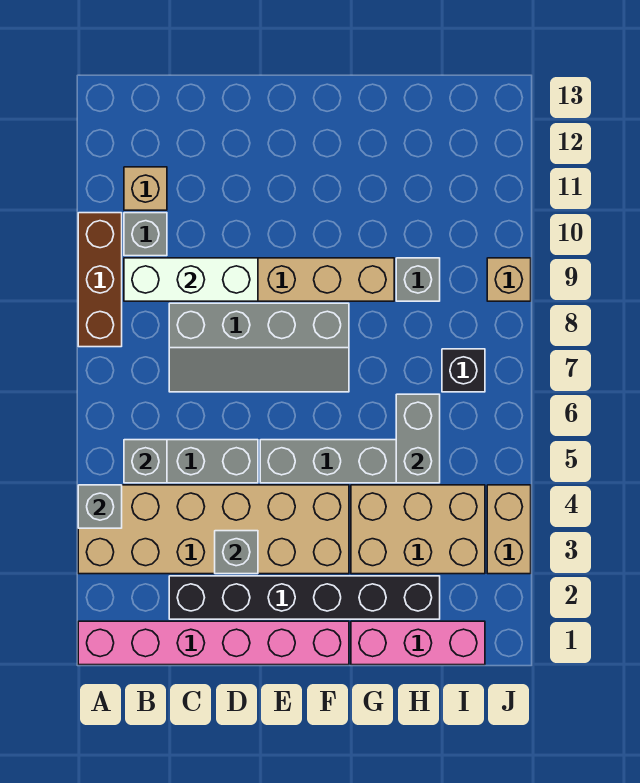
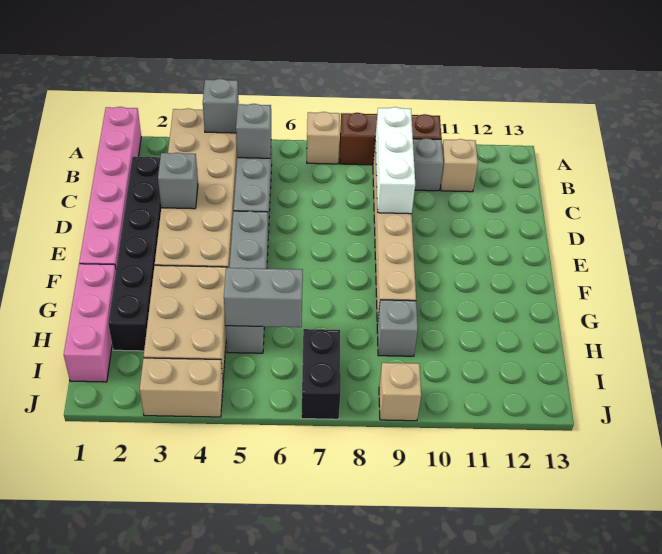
none -> tan 1x1 brick [307,112,340,164]
grey 2x4 slope [169,303,349,392] -> none
black 1x1 brick [442,349,485,392] -> black 1x2 brick [301,329,341,419]

